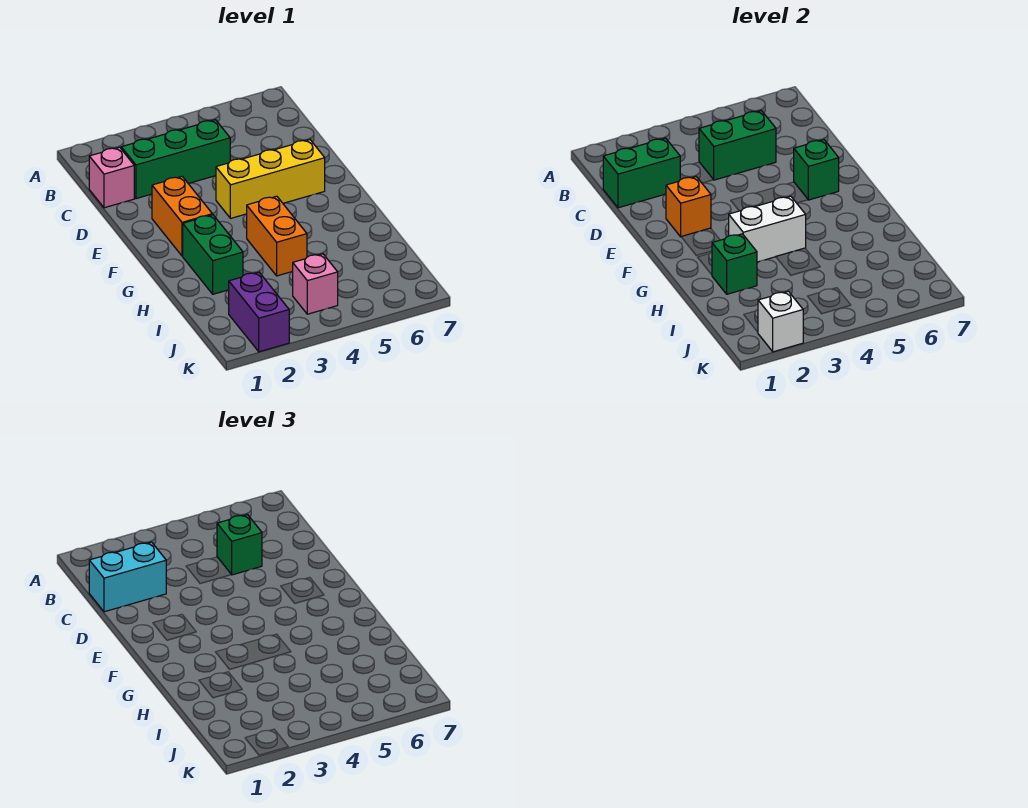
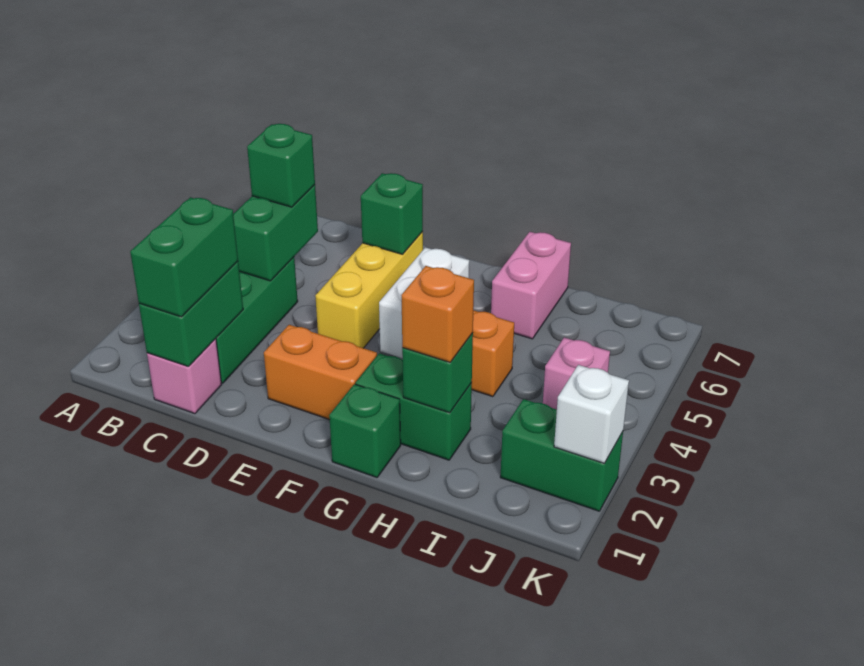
cyan 1x2 brick [89,542,166,612] -> green 1x2 brick [130,197,238,317]
orange 1x1 brick [666,177,711,237] -> orange 1x1 brick moved to [402,266,474,362]
none -> green 1x1 brick [329,384,401,477]
none -> pink 1x2 brick [491,232,571,339]
purple 1x2 brick [229,272,289,352] -> green 1x2 brick [500,399,623,511]

